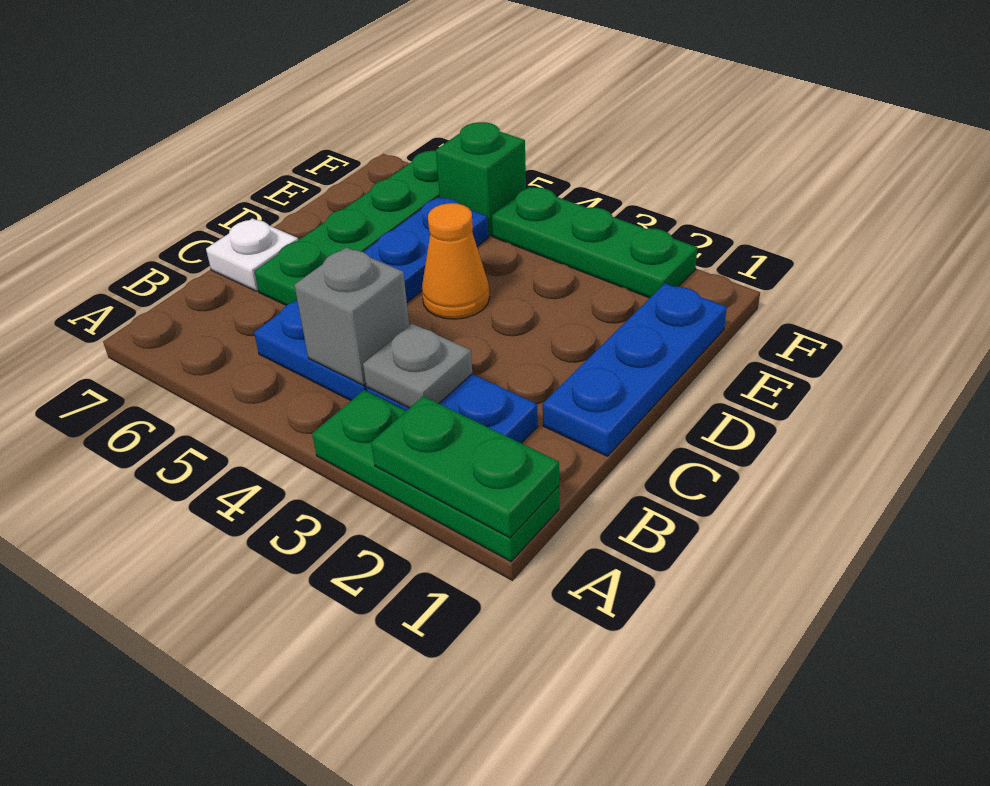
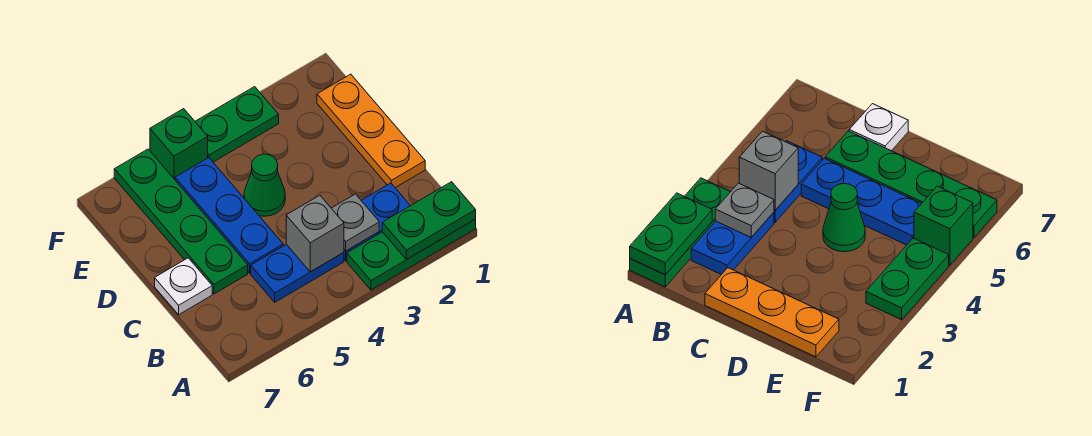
blue 1x3 plate [543,284,727,456] -> orange 1x3 plate [317,74,425,188]
orange 1x1 cone [422,203,490,319] -> green 1x1 cone [244,154,285,216]
green 1x3 plate [492,187,697,298] -> green 1x2 plate [195,87,279,162]

